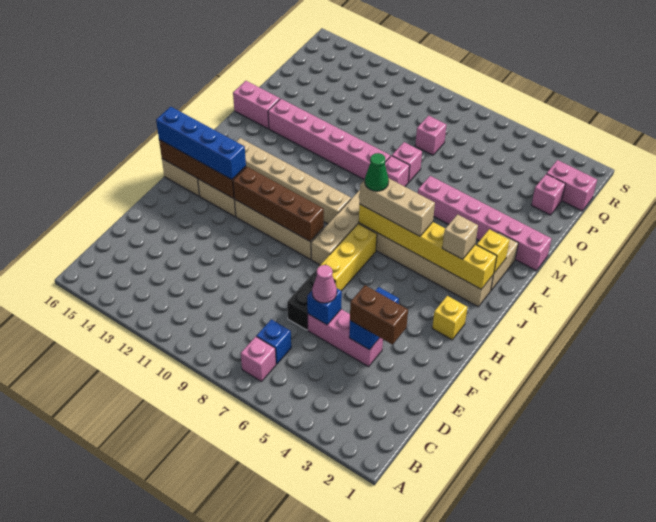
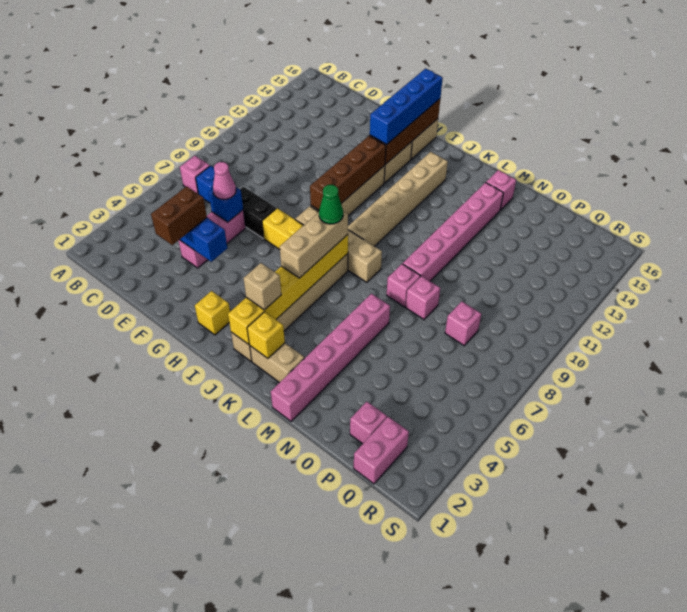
pink 1x2 brick [233,81,280,129] -> pink 1x1 brick [486,170,516,210]

